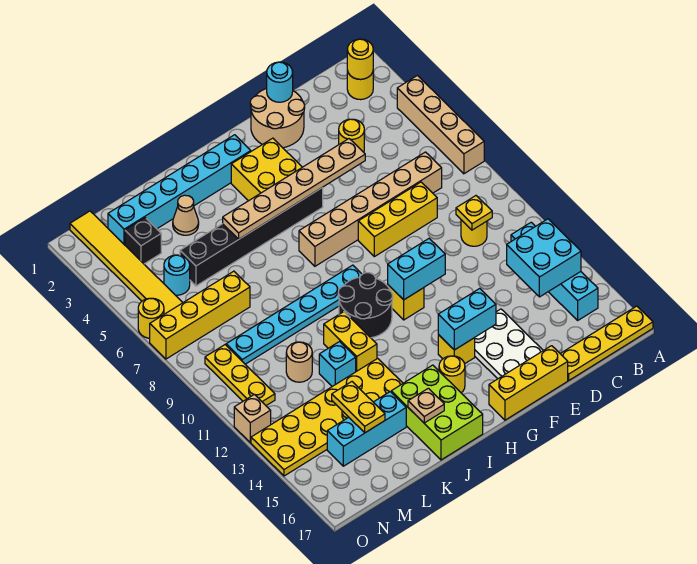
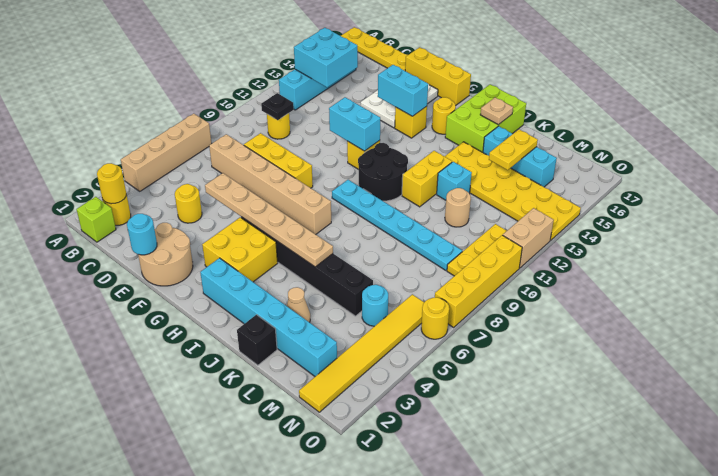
none -> lime 1x1 brick [76,197,116,242]
yellow 1x1 plate [456,196,492,230] -> black 1x1 plate [261,93,294,120]
yellow 1x4 brick [150,271,250,359] -> yellow 1x4 brick turned to [435,235,522,327]
black 1x1 brick [125,218,161,264] -> black 1x1 brick moved to [237,315,277,365]
tan 1x1 brick [234,394,271,442] -> tan 1x2 brick [503,208,554,268]

